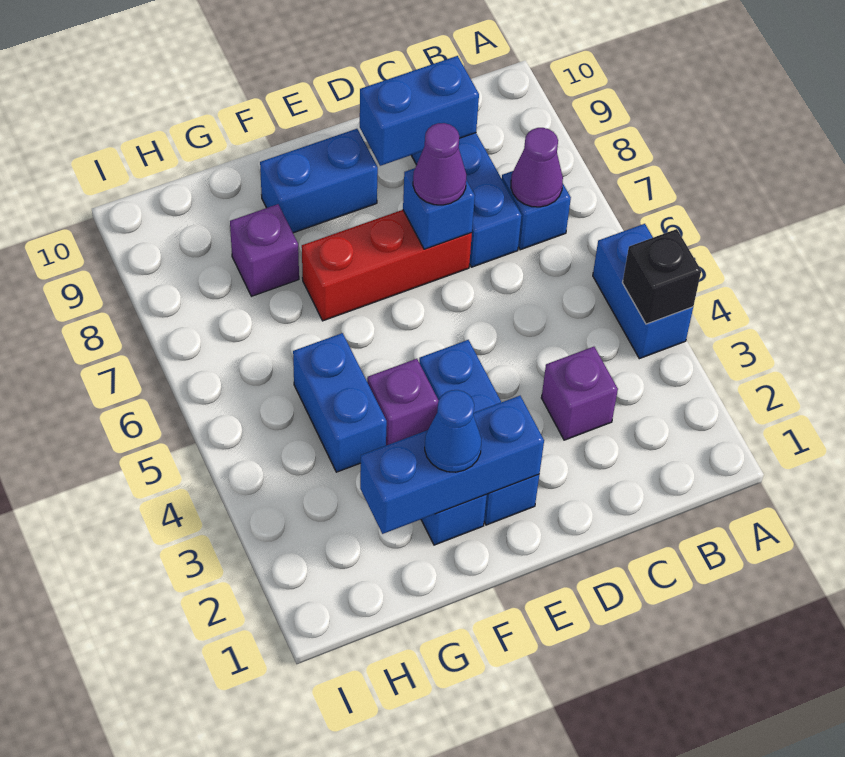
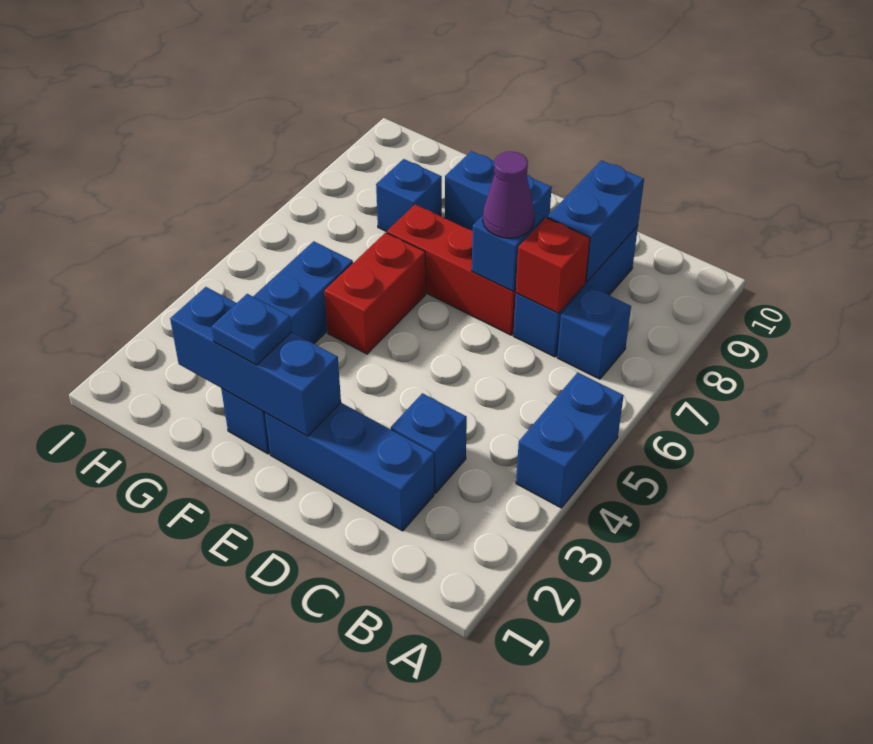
black 1x1 brick [623,229,701,324] -> none
purple 1x1 cone [511,128,563,207] -> none
purple 1x1 brick [541,347,618,440] -> blue 1x1 brick [391,393,467,493]
none -> red 1x1 brick [516,218,590,313]
blue 1x2 brick [360,56,479,166] -> blue 1x2 brick turned to [547,160,644,282]
blue 1x3 brick [419,340,539,525] -> blue 1x3 brick turned to [265,403,434,531]
blue 1x1 cone [425,390,481,472] -> blue 1x1 plate [211,294,292,365]
purple 1x1 brick [367,359,439,445] -> none
none -> red 1x2 brick [325,233,426,354]
purple 1x1 brick [230,204,299,296] -> blue 1x1 brick [376,159,442,232]

